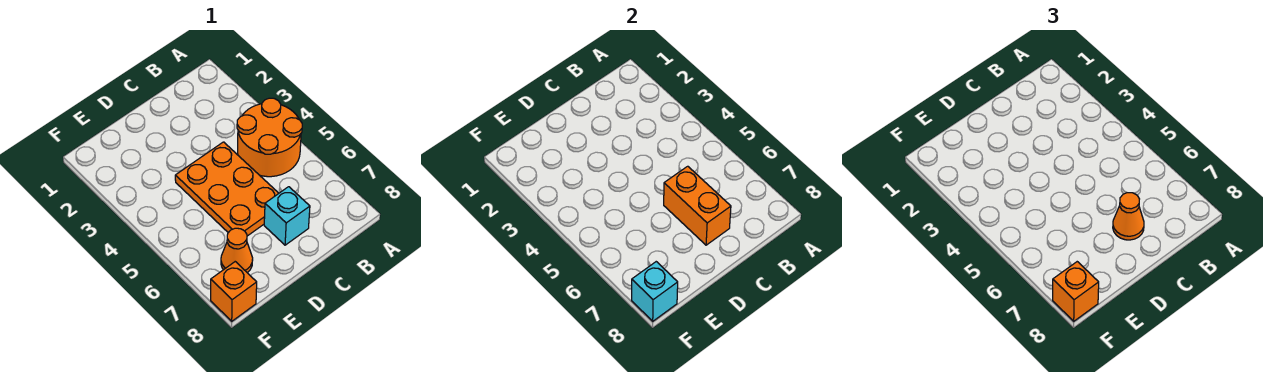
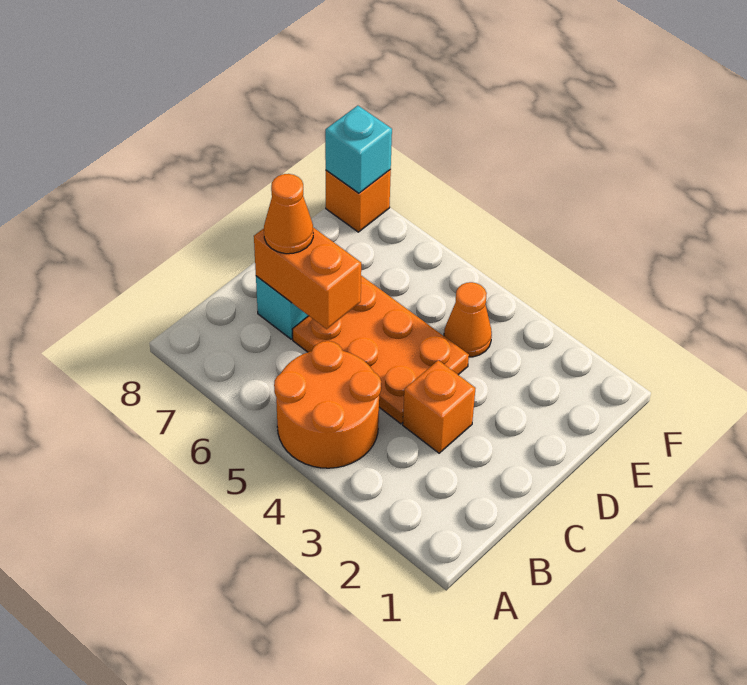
orange 1x1 cone [221,228,253,273] -> orange 1x1 cone moved to [444,282,492,357]
orange 1x1 brick [1053,262,1099,321] -> orange 1x1 brick moved to [403,360,476,453]

